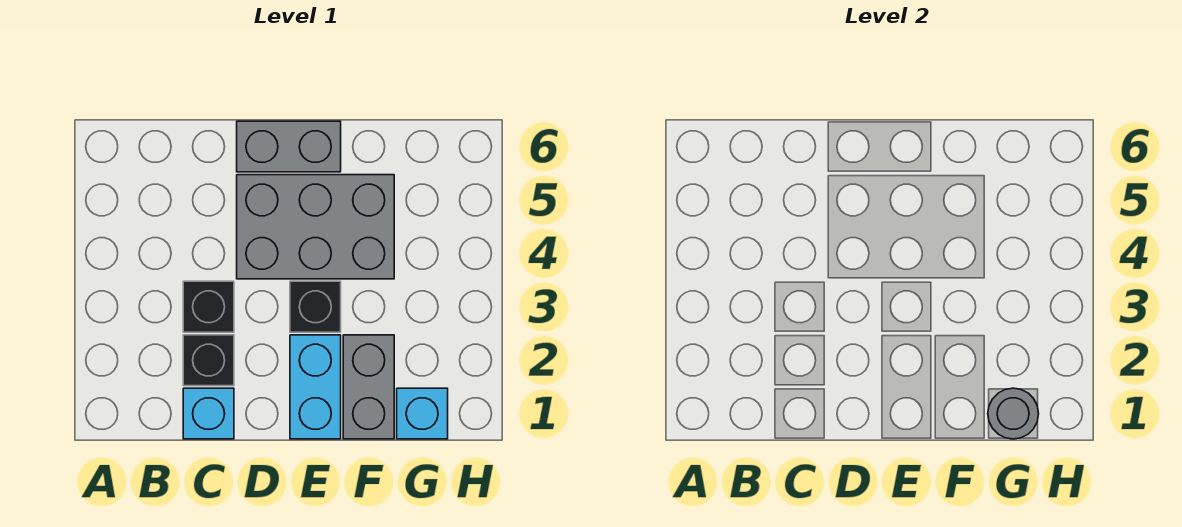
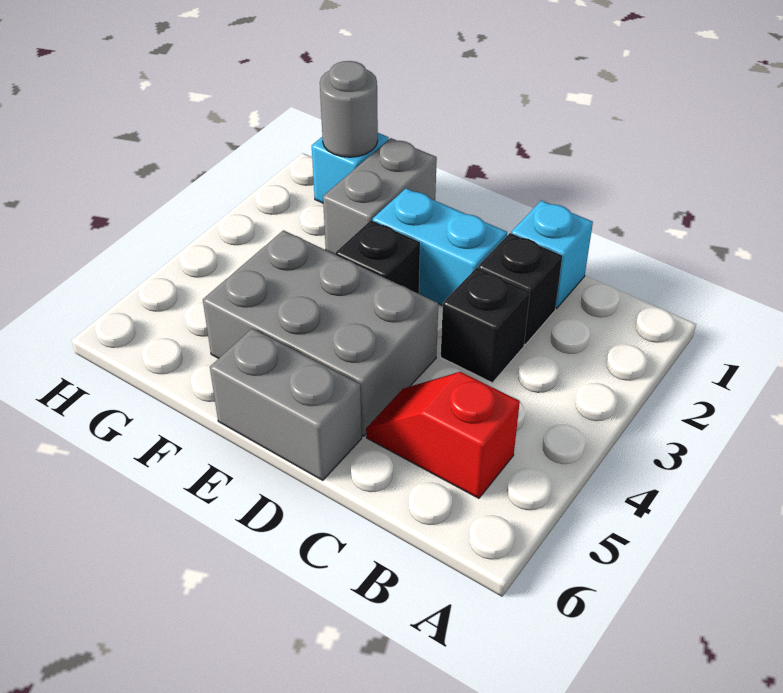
none -> red 1x2 slope [366,372,520,498]
cyan 1x2 brick [290,335,341,439] -> cyan 1x2 brick turned to [373,188,507,306]

